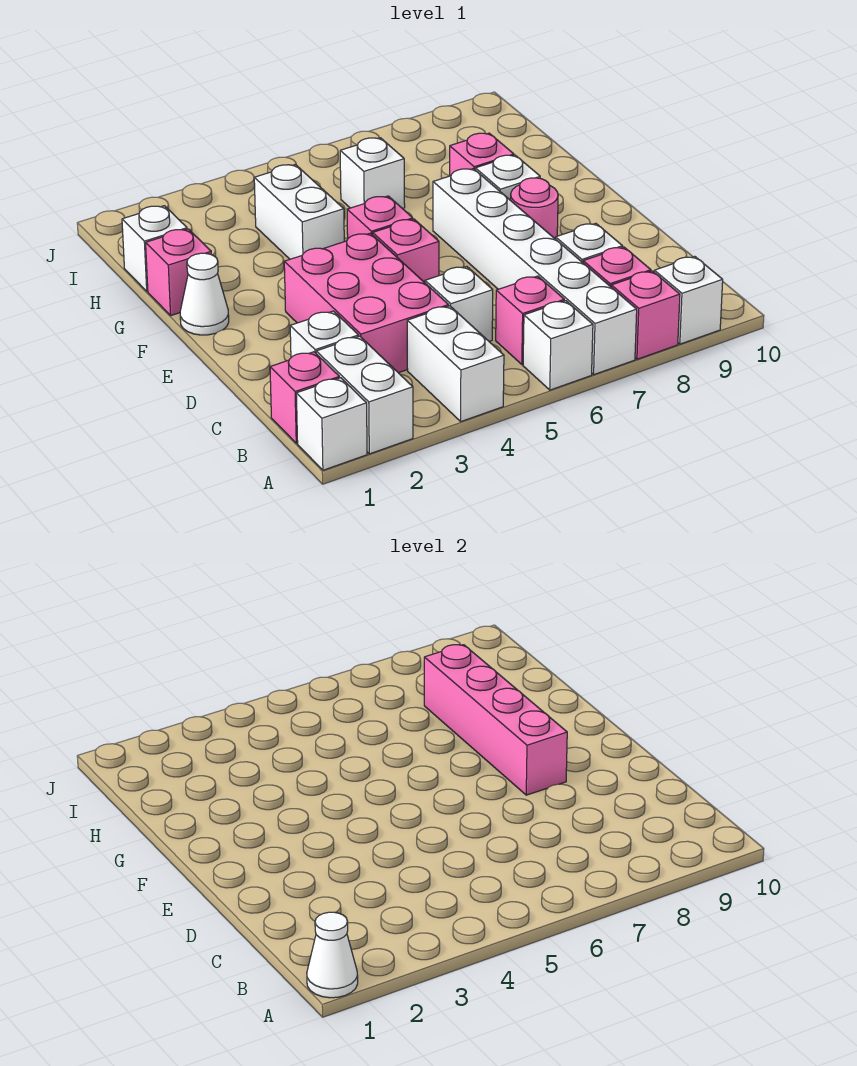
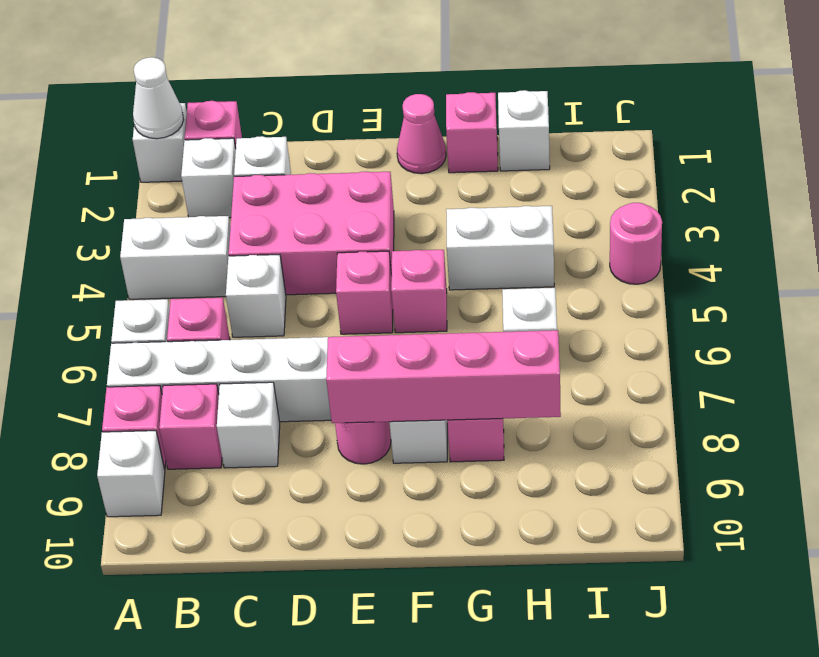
white 1x2 brick [316,336,413,454] -> white 1x1 brick [181,138,236,218]
white 1x1 cone [180,253,229,335] -> pink 1x1 cone [397,94,446,174]
none -> pink 1x1 round brick [610,203,662,284]

